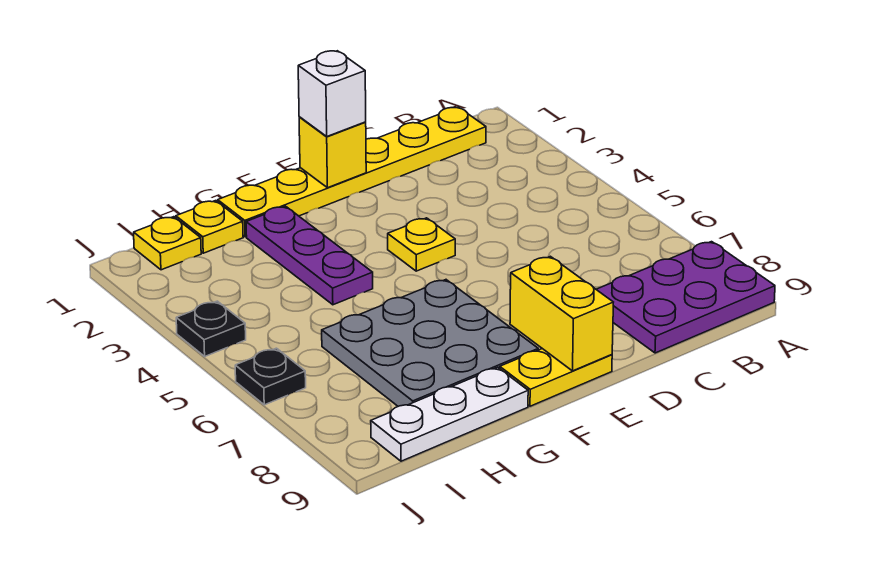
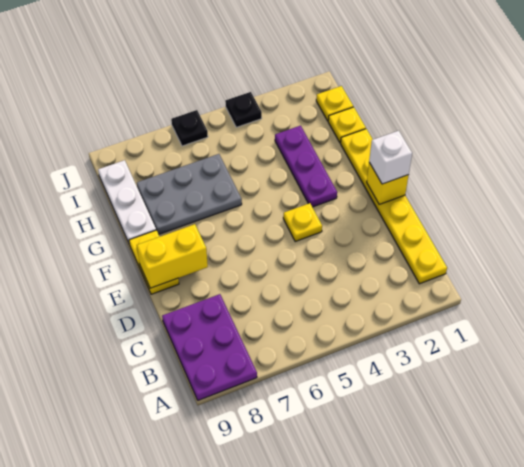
grey 3x3 plate [322,280,538,406] -> grey 2x3 plate [137,154,242,234]
purple 1x3 plate [246,206,373,305] -> purple 1x3 plate turned to [275,126,337,207]

